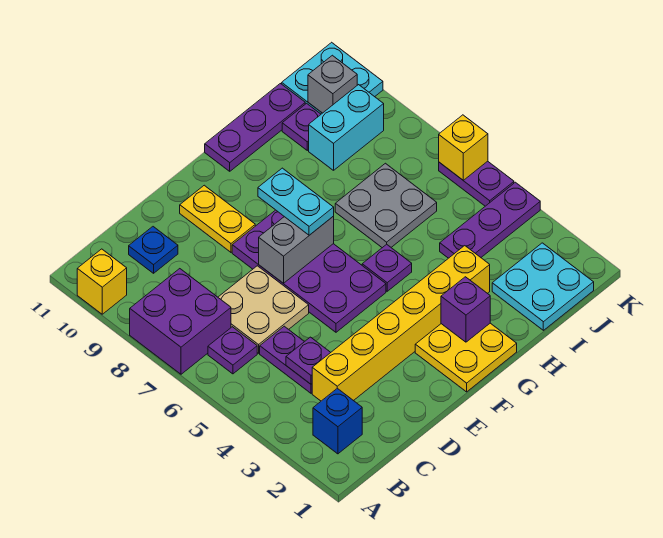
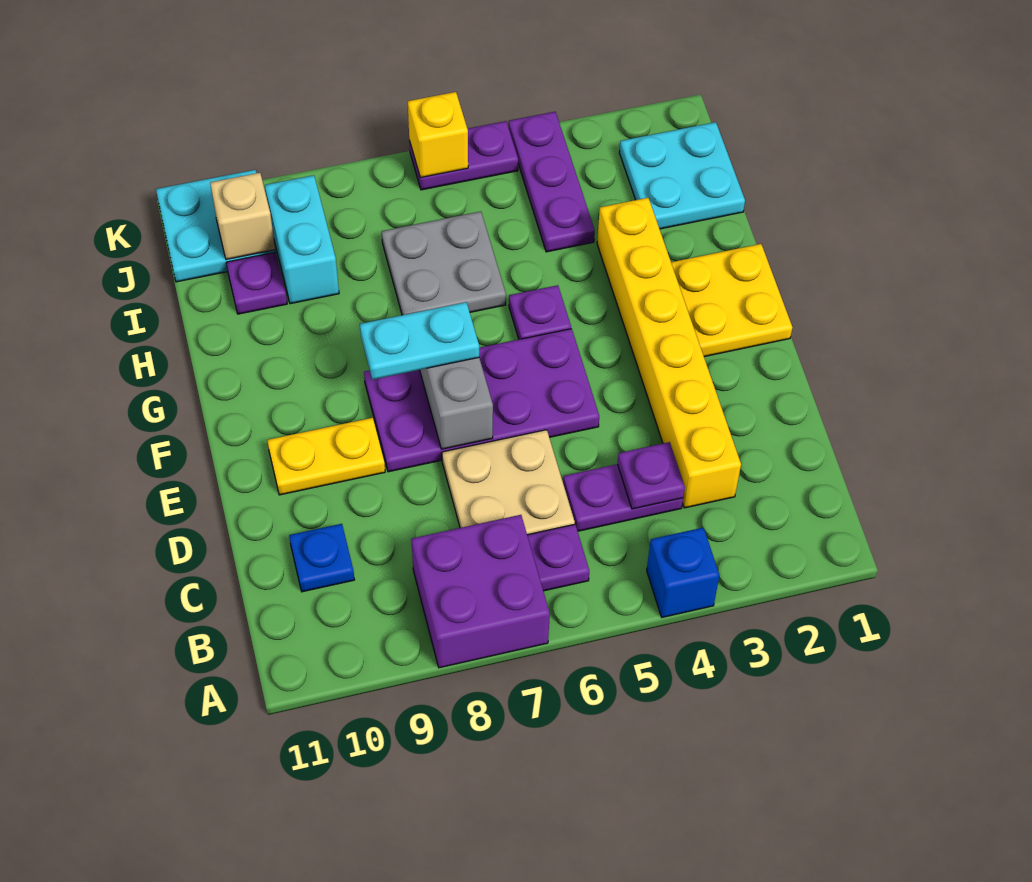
yellow 1x1 brick [77,249,127,314] -> none
blue 1x1 brick [313,388,362,454] -> blue 1x1 brick moved to [647,527,720,617]
purple 1x1 brick [441,277,490,342] -> none
purple 1x3 plate [205,84,305,171] -> none
grey 1x1 brick [308,55,357,113] -> tan 1x1 brick [210,173,275,259]

